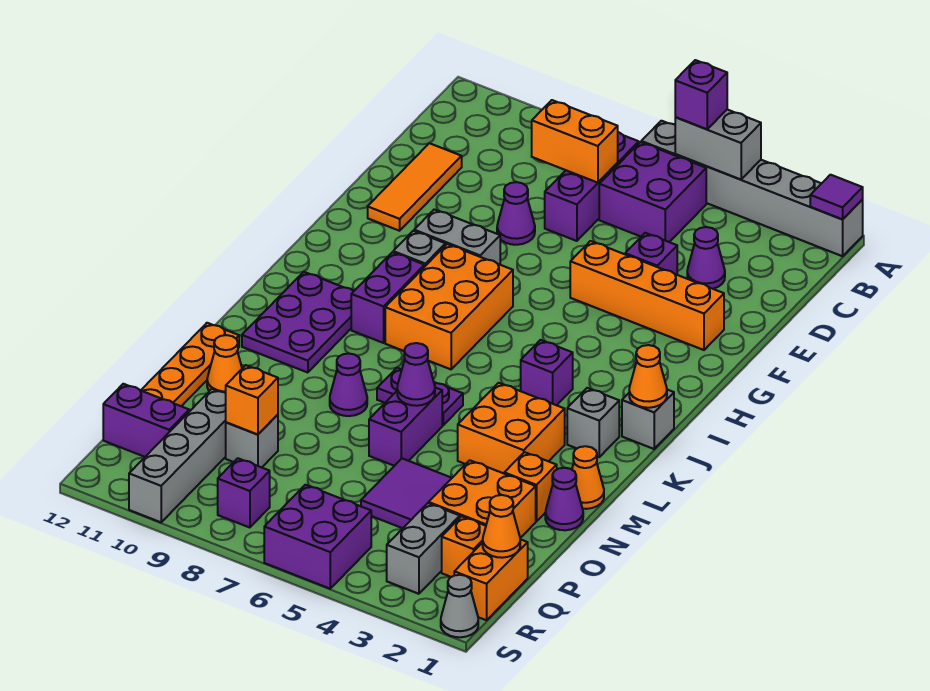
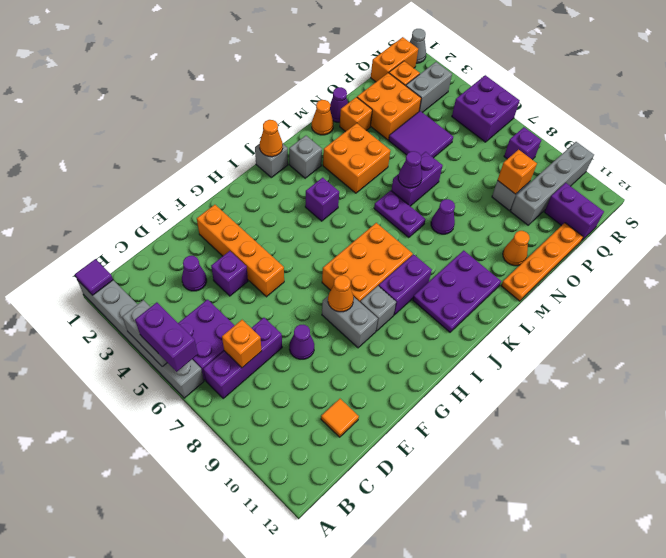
purple 1x1 brick [675,60,727,129] -> purple 1x2 brick [135,302,198,372]
orange 1x2 brick [532,100,618,183] -> orange 1x1 brick [222,320,262,368]
orange 1x3 tile [368,143,462,231] -> orange 1x1 tile [321,399,359,437]
orange 1x1 cone [483,495,520,558] -> orange 1x1 cone moved to [328,275,354,312]

